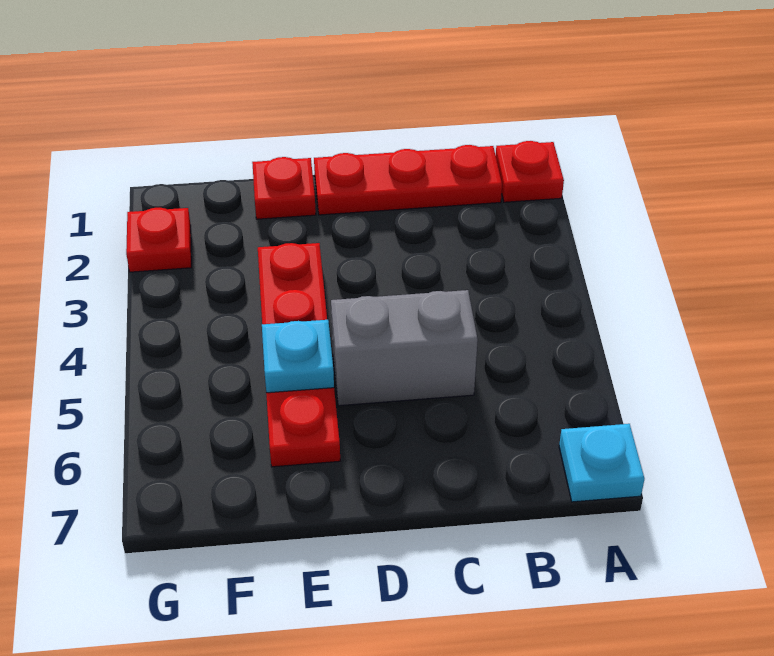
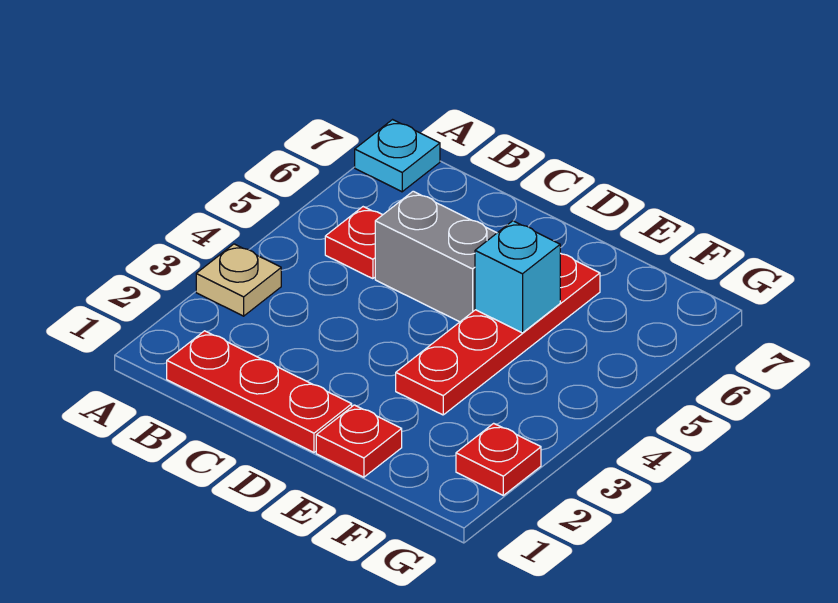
red 1x1 plate [496,141,564,202] -> red 1x1 plate moved to [325,207,382,279]
none -> tan 1x1 plate [196,244,281,316]
cyan 1x1 plate [262,320,334,393] -> cyan 1x1 brick [475,221,560,333]

